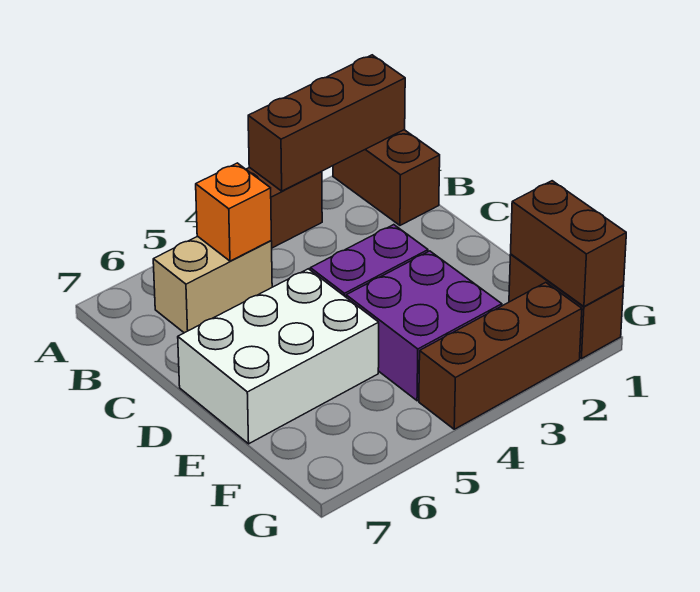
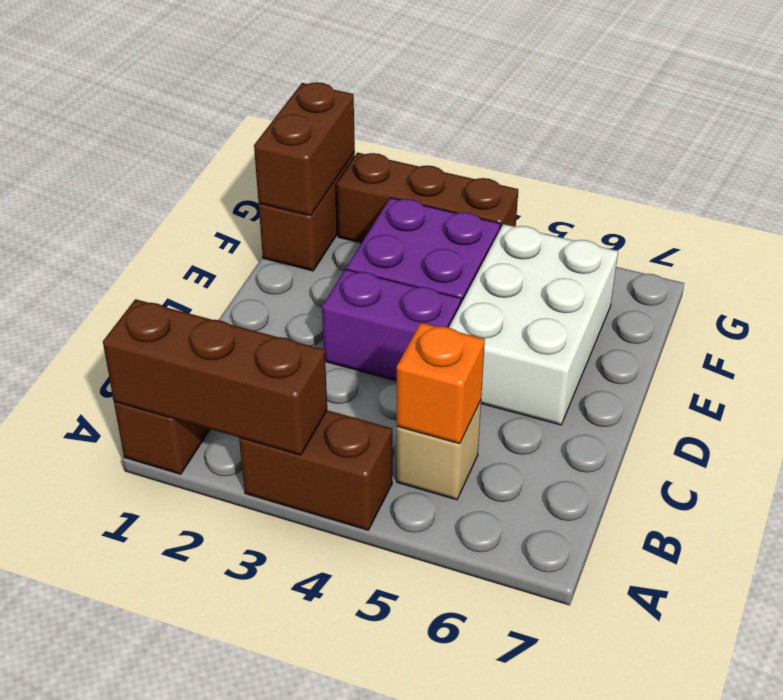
tan 1x2 brick [153,236,272,333] -> tan 1x1 brick [396,401,481,500]
white 2x3 brick [178,269,379,444] -> white 2x3 brick turned to [449,224,618,425]

